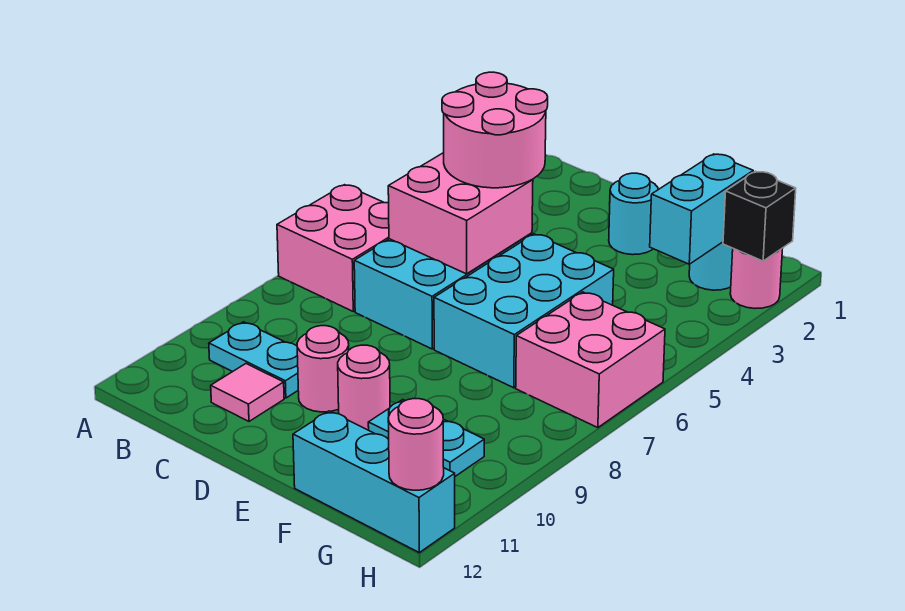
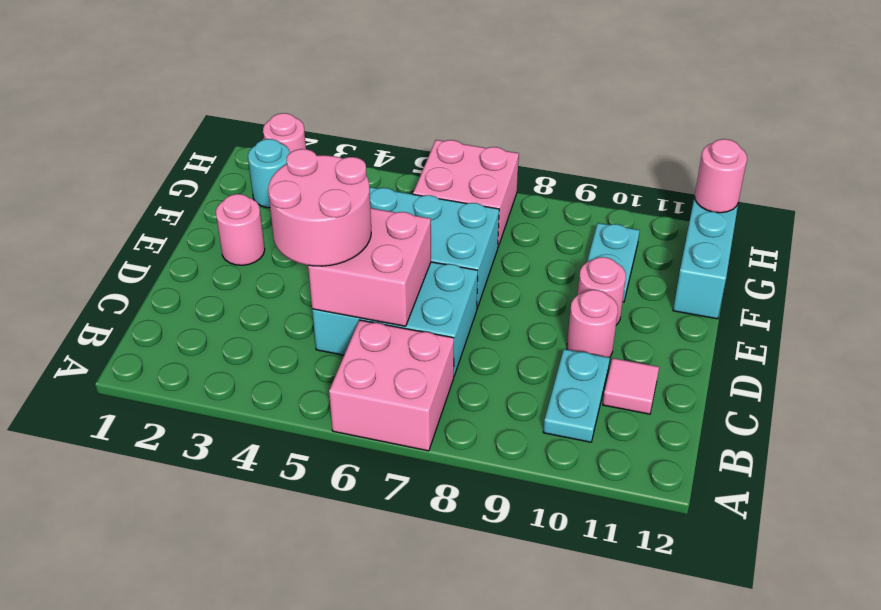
cyan 1x1 round brick [609,173,658,255] -> pink 1x1 round brick [216,194,265,265]
cyan 1x2 brick [650,154,753,264] -> none
black 1x1 brick [723,171,796,261] -> none

